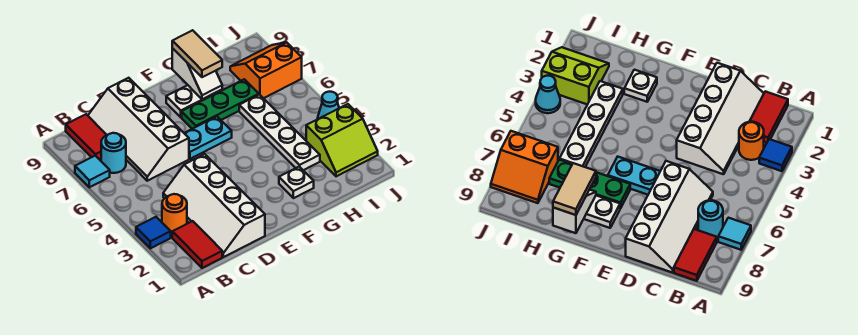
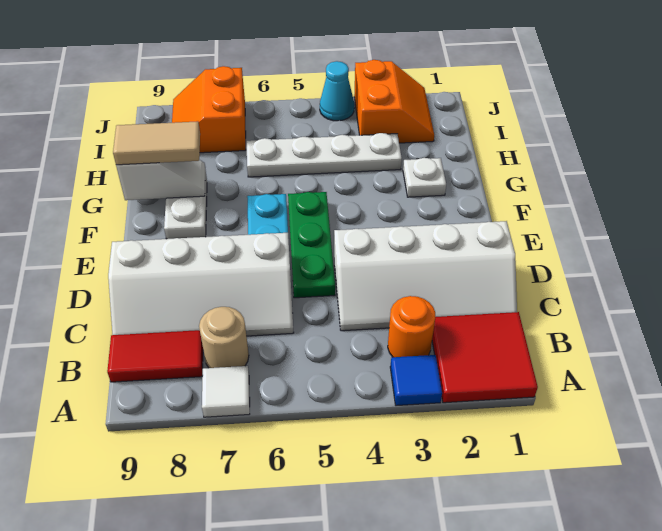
cyan 1x1 tile [75,156,110,187] -> white 1x1 tile [202,366,250,417]
red 1x2 tile [172,221,222,268] -> red 2x2 tile [432,312,538,403]
cyan 1x1 round brick [101,133,126,173] -> tan 1x1 round brick [199,307,249,368]
green 1x3 plate [182,79,259,129] -> green 1x3 plate moved to [288,192,335,298]
lime 2x2 slope [306,104,378,176] -> orange 2x2 slope [354,60,434,143]

